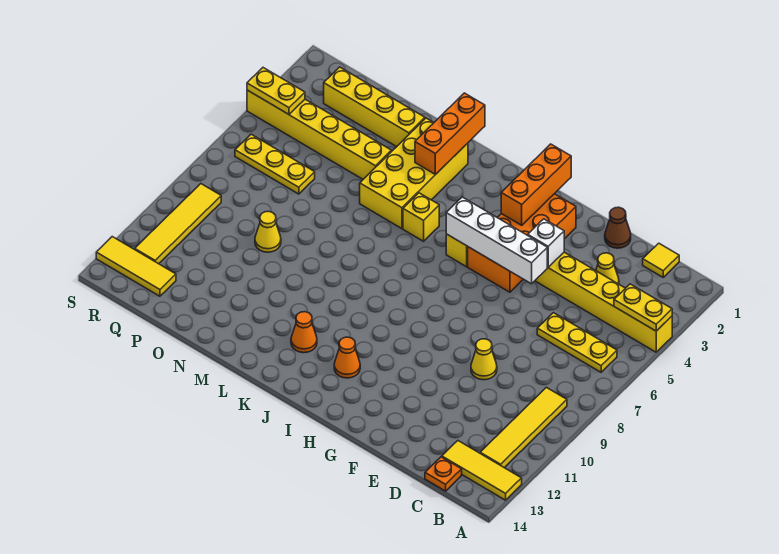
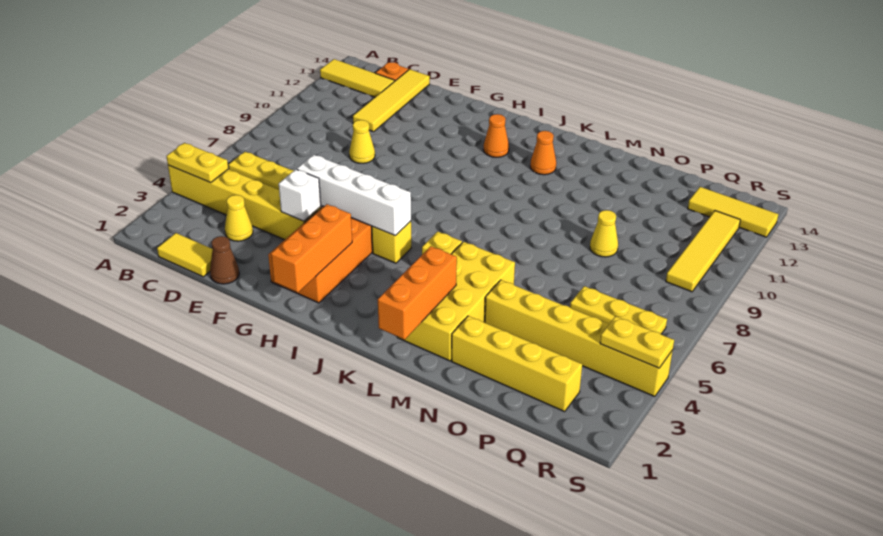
yellow 1x4 tile [480,387,567,468] -> yellow 1x4 tile moved to [353,69,430,132]
yellow 1x1 tile [643,243,679,277] -> yellow 1x2 tile [157,233,213,277]

